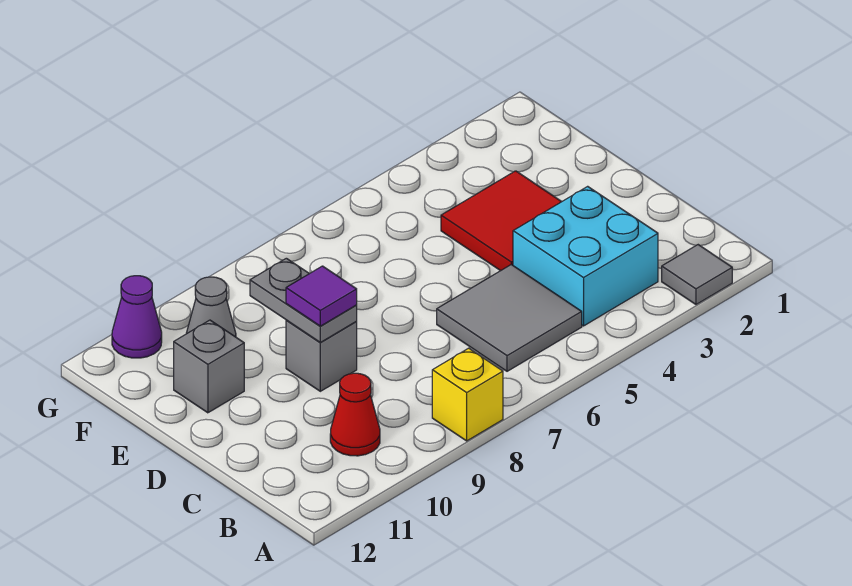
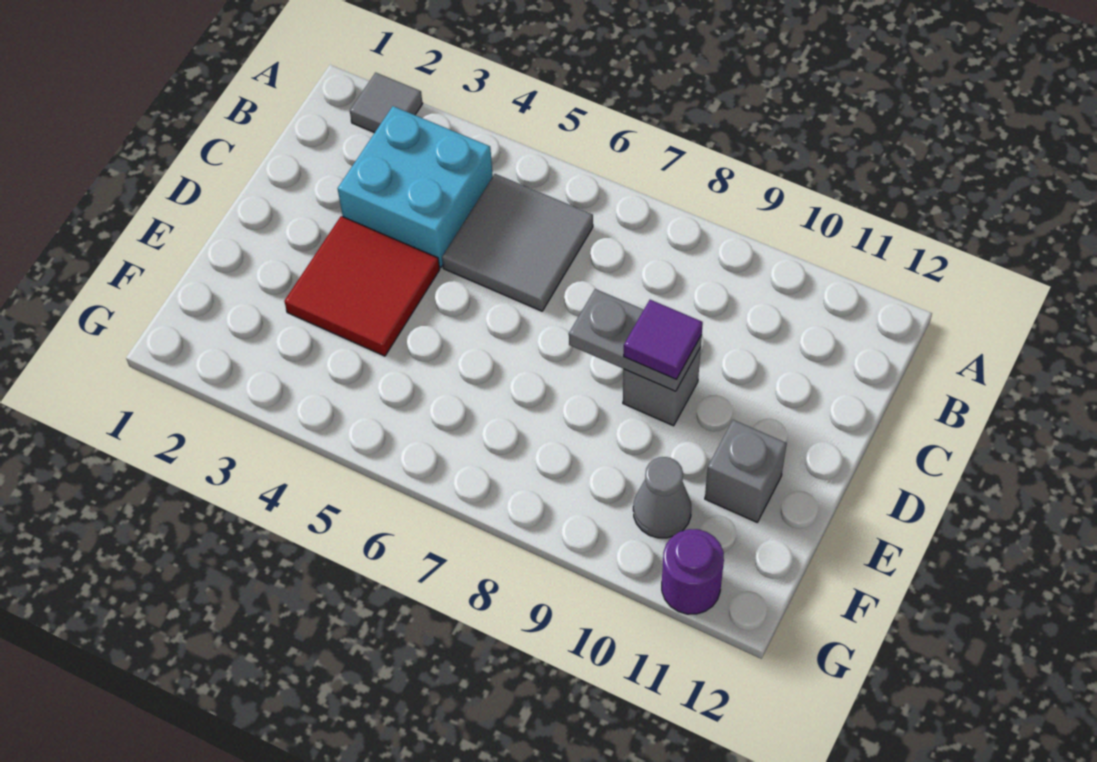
yellow 1x1 brick [432,348,503,441] -> none
red 1x1 cone [330,373,380,456] -> none
grey 1x2 plate [250,258,357,342] -> grey 1x2 plate turned to [569,289,702,391]
purple 1x1 cone [112,276,162,358] -> purple 1x1 round brick [662,529,724,614]

